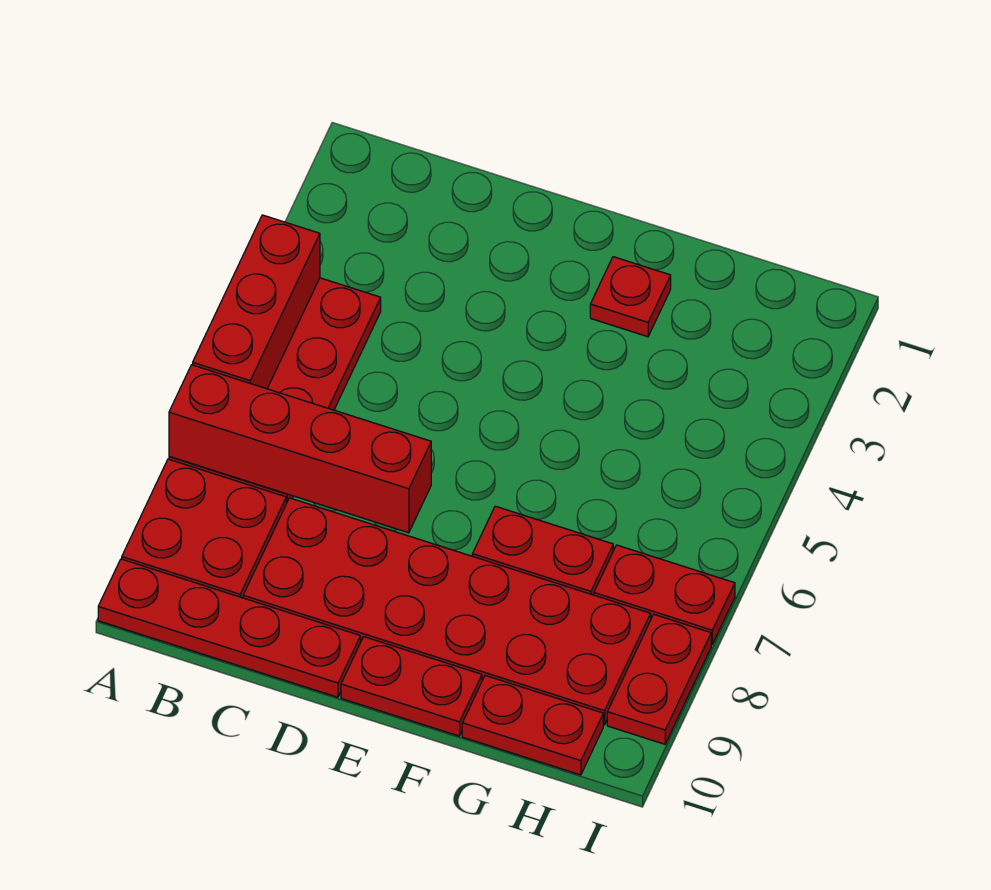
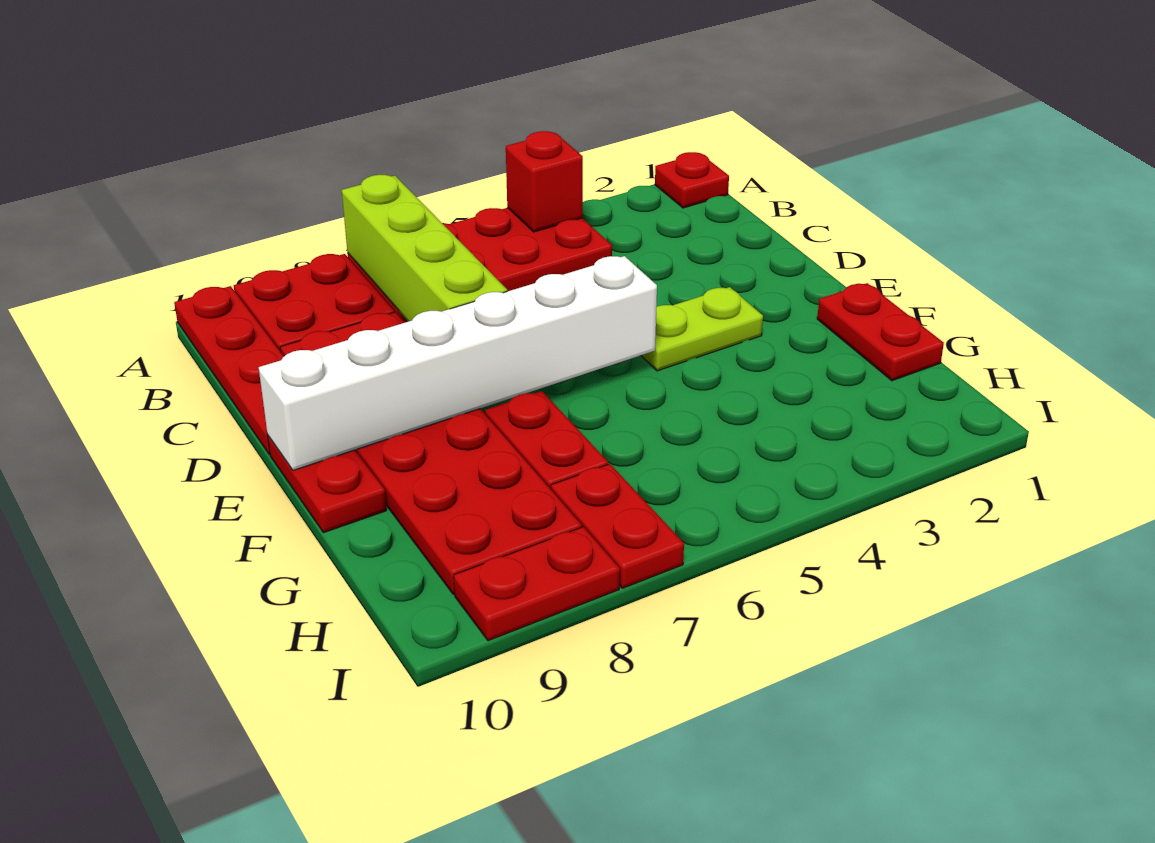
red 1x3 brick [193,215,320,389] -> red 1x1 brick [506,131,583,232]
red 1x4 brick [169,365,431,533] -> lime 1x4 brick [342,175,507,322]
none -> lime 1x2 plate [641,287,763,371]
none -> white 1x6 brick [259,256,657,470]
red 1x1 plate [590,257,671,337] -> red 1x1 plate moved to [655,152,729,208]
red 1x2 plate [462,675,603,775] -> red 1x2 plate moved to [817,283,944,381]

